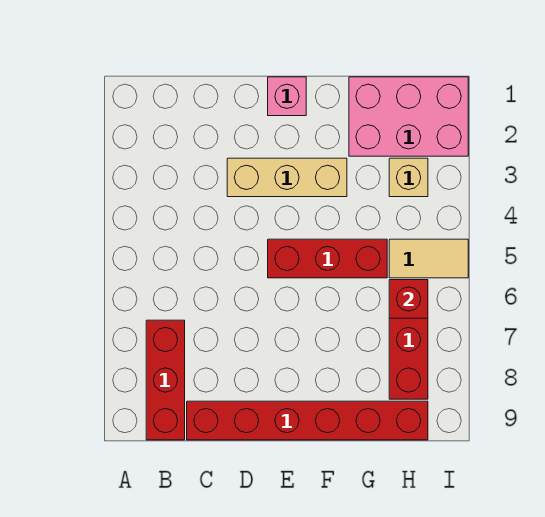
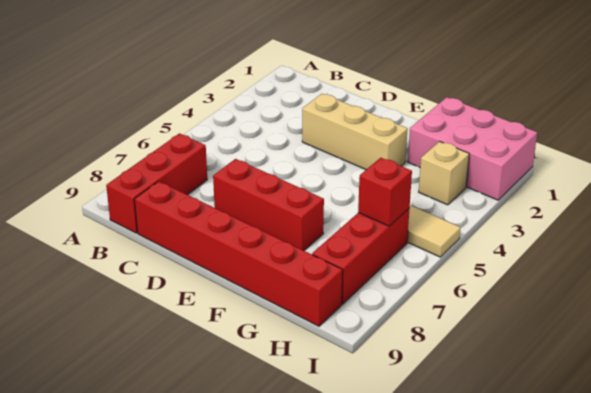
pink 1x1 brick [268,77,306,116] -> none
red 1x3 brick [268,239,387,278] -> red 1x3 brick moved to [213,159,324,251]

